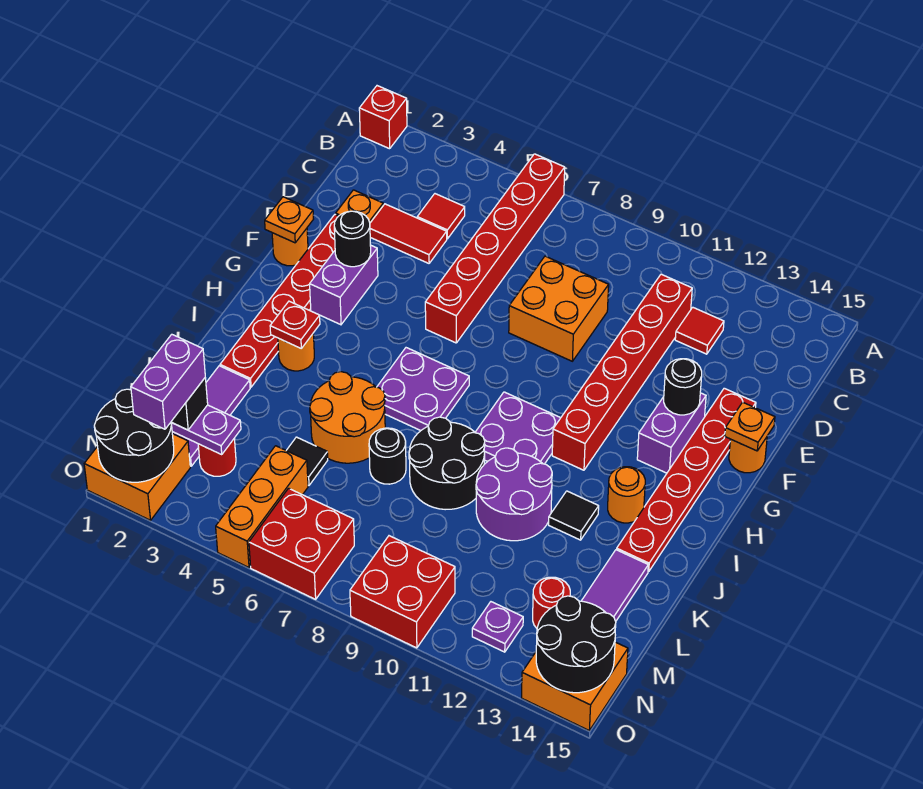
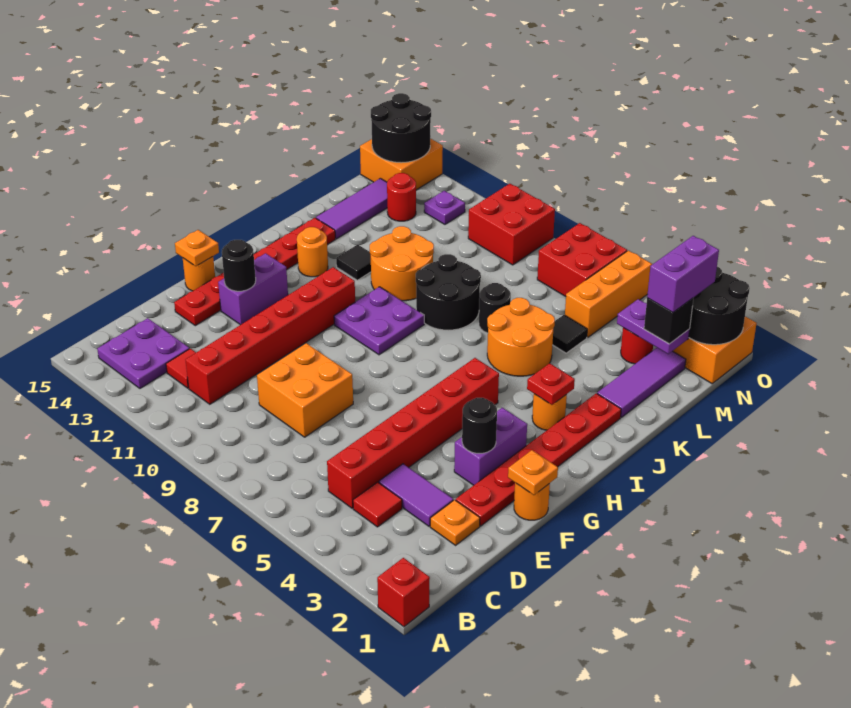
red 1x6 brick [425,154,565,343] -> red 1x6 brick moved to [327,358,499,508]
red 1x2 tile [370,204,447,263] -> purple 1x2 tile [379,464,453,526]
purple 2x2 plate [377,348,469,431] -> purple 2x2 plate moved to [97,318,189,388]
purple 2x2 round brick [476,448,552,541] -> orange 2x2 round brick [370,226,434,301]

